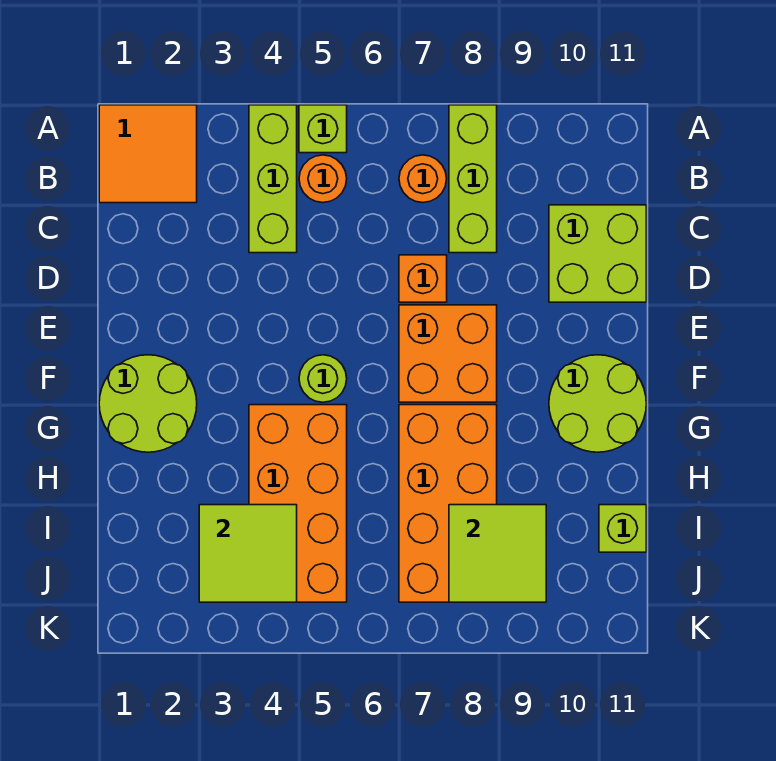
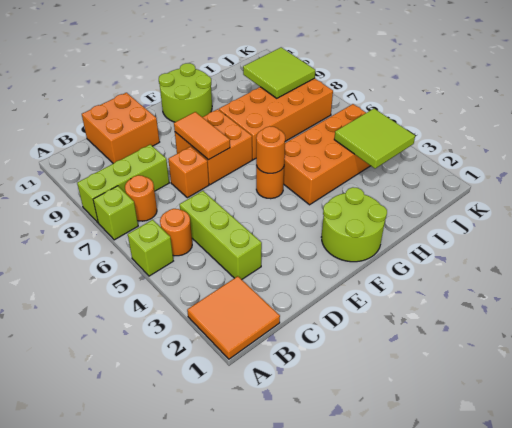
lime 1x3 brick [249,105,297,253] -> lime 1x3 brick turned to [180,191,262,279]
lime 2x2 brick [549,205,646,302] -> orange 2x2 brick [82,93,159,164]
none -> orange 1x2 tile [174,112,230,160]
lime 1x1 round brick [299,355,347,402] -> orange 1x1 round brick [256,165,284,199]
none -> orange 1x1 round brick [256,126,285,173]
lime 1x1 brick [599,505,646,552] -> lime 1x1 brick moved to [93,186,138,240]

